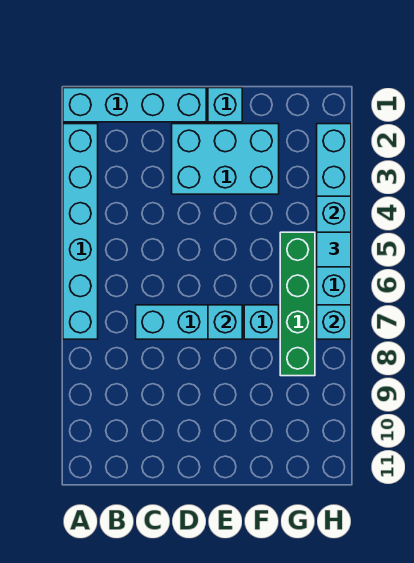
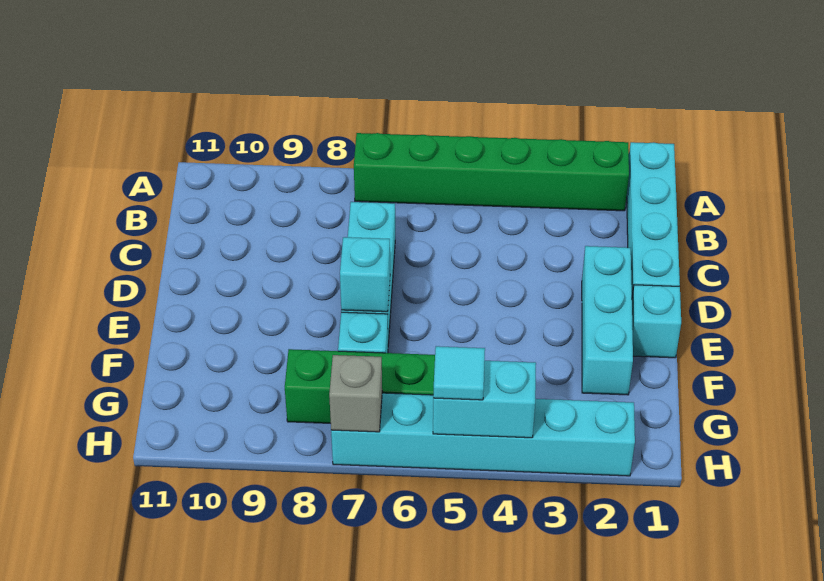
cyan 1x6 brick [63,124,98,339] -> green 1x6 brick [354,133,629,211]
cyan 2x3 brick [172,124,279,194] -> cyan 1x3 brick [582,246,633,395]
cyan 1x1 brick [317,305,351,339] -> grey 1x1 brick [329,355,382,432]

